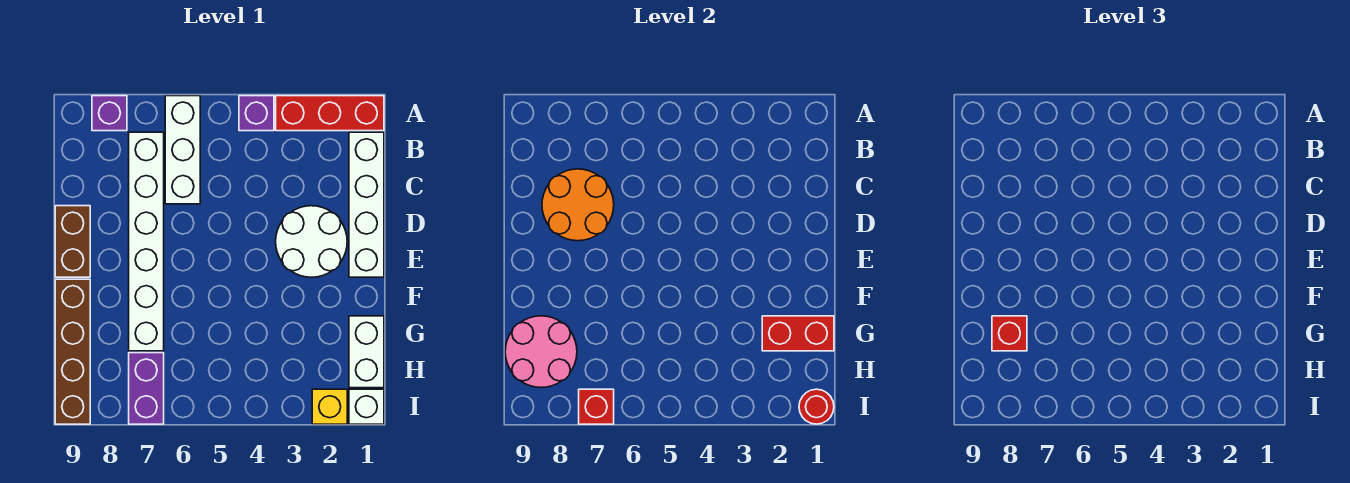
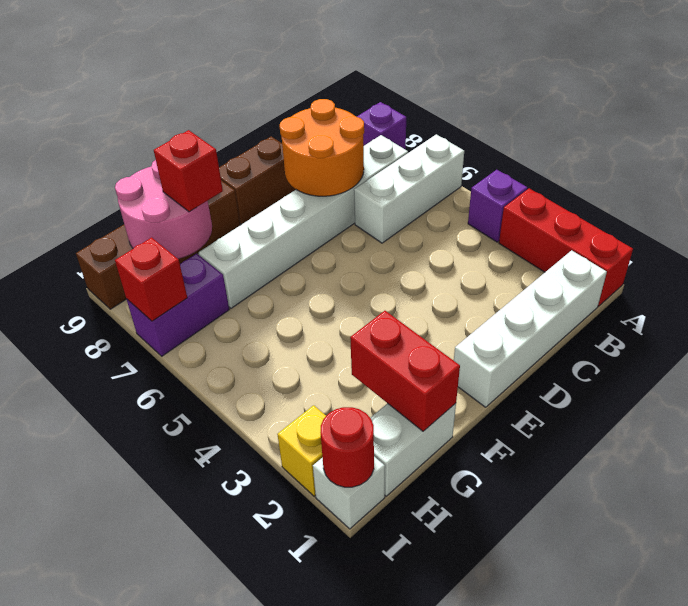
white 2x2 round brick [276,206,347,277] -> none

